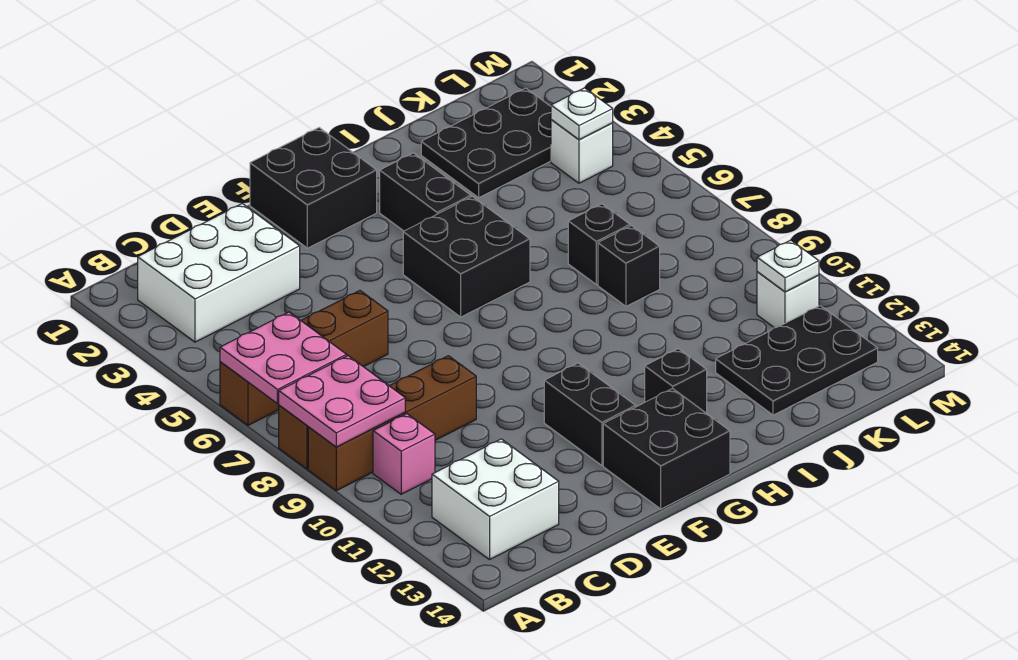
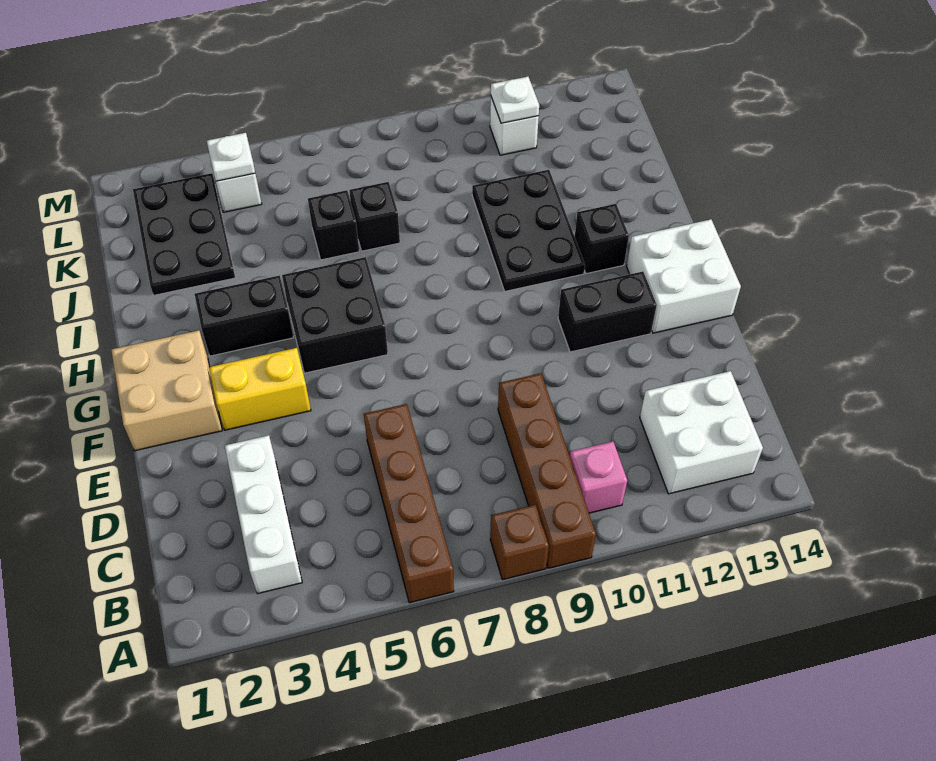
pink 2x2 plate [220,312,347,404] -> none
pink 2x2 plate [279,356,405,447] -> none
white 2x3 brick [138,204,300,342] -> white 1x3 brick [225,435,302,594]
black 2x2 brick [250,128,377,248] -> tan 2x2 brick [111,330,222,451]
none -> yellow 1x2 brick [209,348,311,430]
black 2x2 brick [603,388,730,509] -> white 2x2 brick [627,219,741,333]
black 1x1 brick [598,226,660,306] -> black 1x1 brick moved to [308,190,359,260]
black 2x3 plate [716,306,878,415] -> black 2x3 plate moved to [472,170,585,291]

